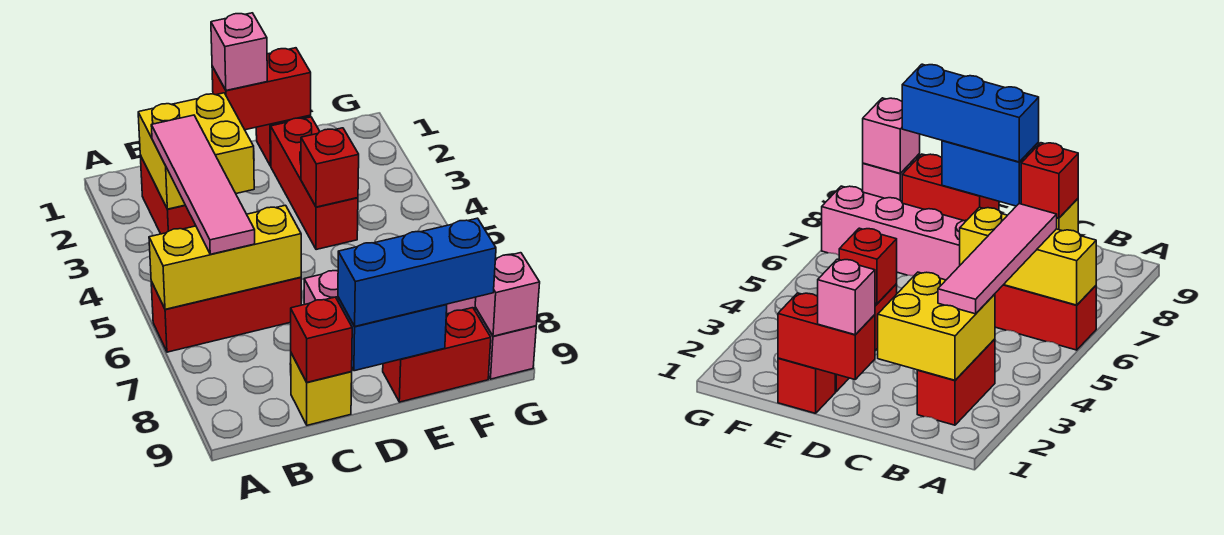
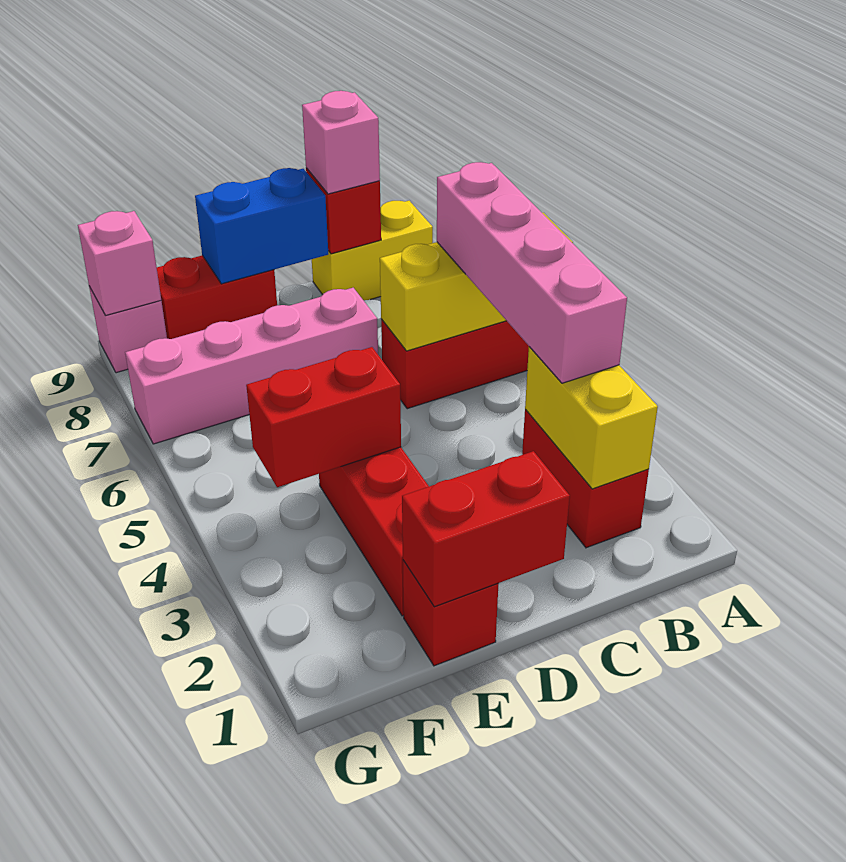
yellow 2x2 brick [138,93,254,209] -> yellow 1x2 brick [525,347,658,489]
pink 1x4 tile [151,115,255,254] -> pink 1x4 brick [437,162,627,383]
yellow 1x1 brick [291,353,352,425] -> yellow 1x2 brick [312,201,433,300]
pink 1x1 brick [211,13,267,90] -> pink 1x1 brick moved to [302,91,380,194]
blue 1x3 brick [338,218,496,326] -> none
red 1x1 brick [301,128,359,207] -> red 1x2 brick [246,347,401,487]

